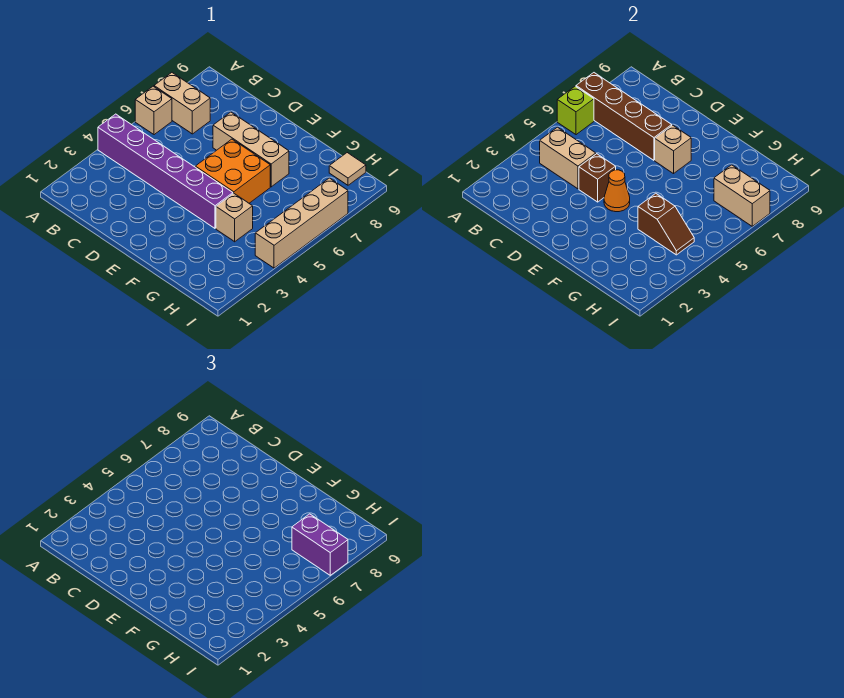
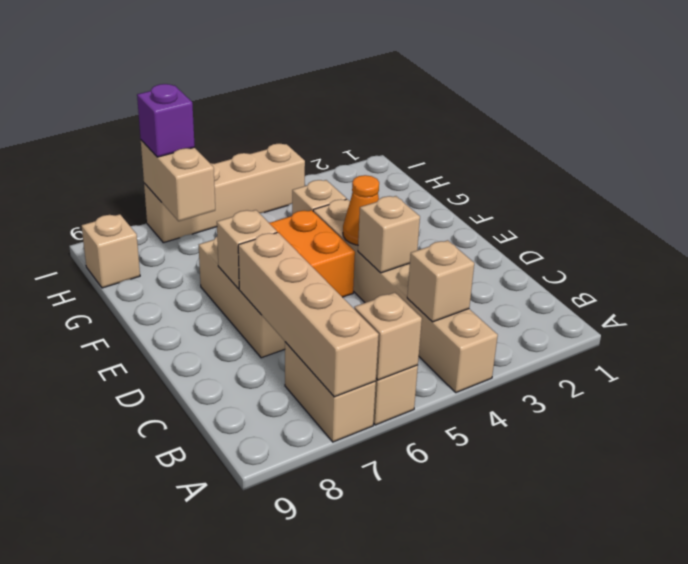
purple 1x6 brick [98,114,233,228] -> tan 1x6 brick [313,199,498,393]
lime 1x1 brick [557,86,594,135] -> tan 1x1 brick [354,293,422,380]
brown 1x4 brick [576,73,672,160] -> tan 1x4 brick [238,232,379,397]
tan 1x2 brick [540,127,596,189] -> tan 1x1 brick [407,240,474,322]
brown 1x1 brick [579,154,616,202] -> tan 1x1 brick [358,196,420,273]
brown 1x2 slope [638,193,694,255] -> none
purple 1x2 brick [292,514,348,575] -> purple 1x1 brick [137,84,195,157]
tan 1x1 tile [329,153,366,185] -> tan 1x1 brick [82,214,140,288]

